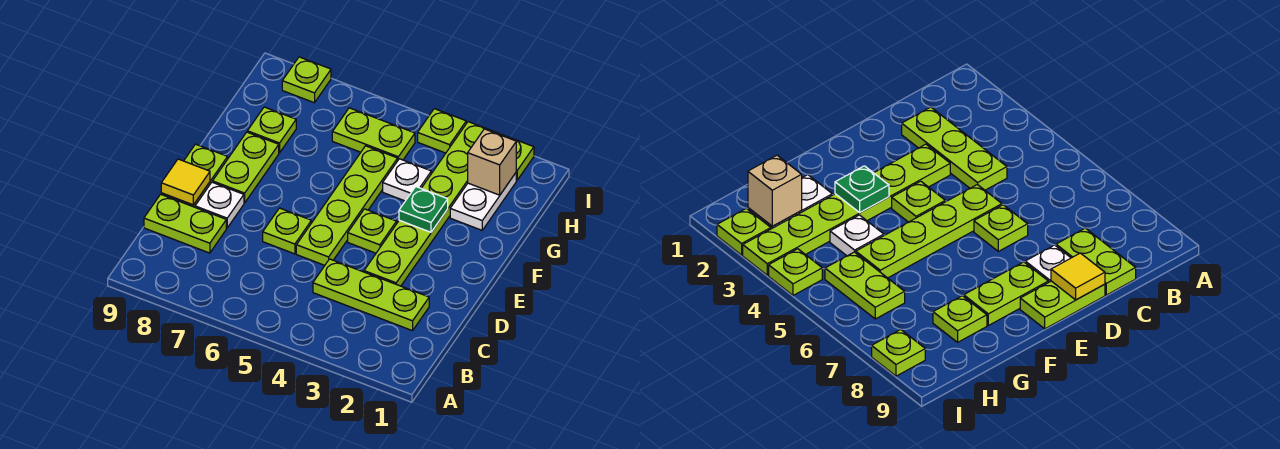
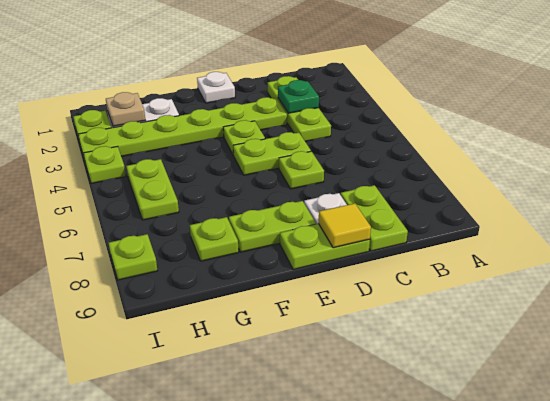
lime 1x4 plate [296,146,398,265] -> lime 1x2 plate [233,132,311,175]
green 1x1 plate [399,187,448,232] -> green 1x1 plate moved to [278,80,319,113]
white 1x1 plate [383,159,431,201] -> white 1x1 plate moved to [197,72,235,103]
tan 1x1 brick [468,129,516,195] -> tan 1x1 plate [106,92,145,126]

